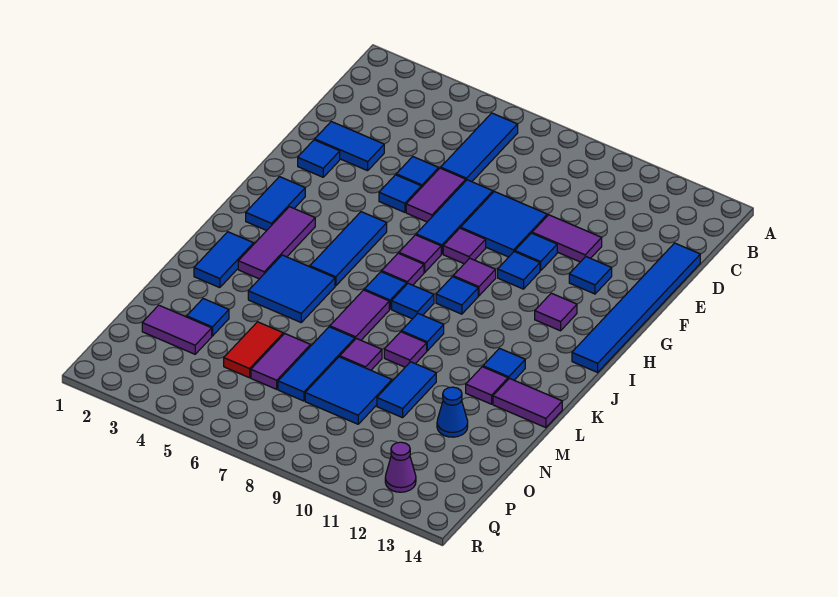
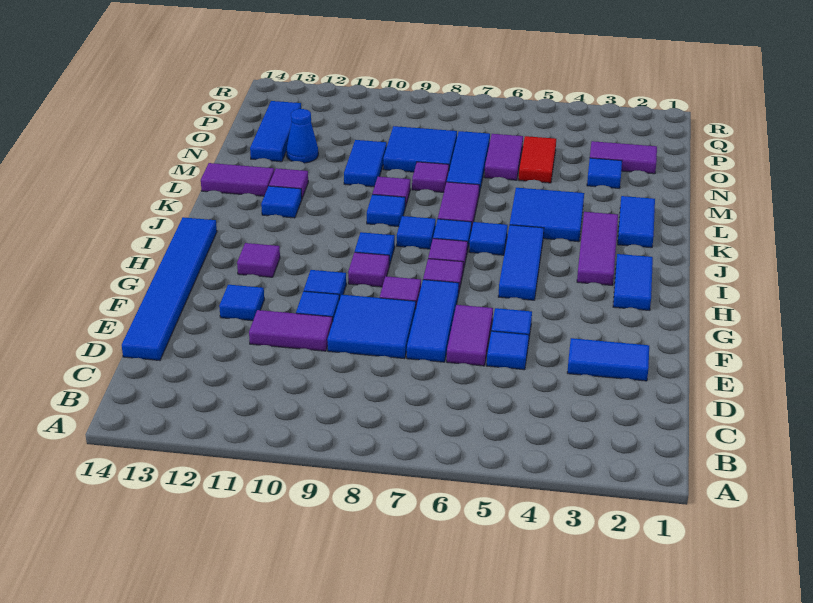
blue 1x3 tile [441,113,518,182] -> blue 1x3 tile moved to [250,101,301,162]
blue 1x1 tile [298,140,340,177] -> blue 1x1 tile moved to [469,222,508,255]
purple 1x1 cone [385,442,416,492] -> none

